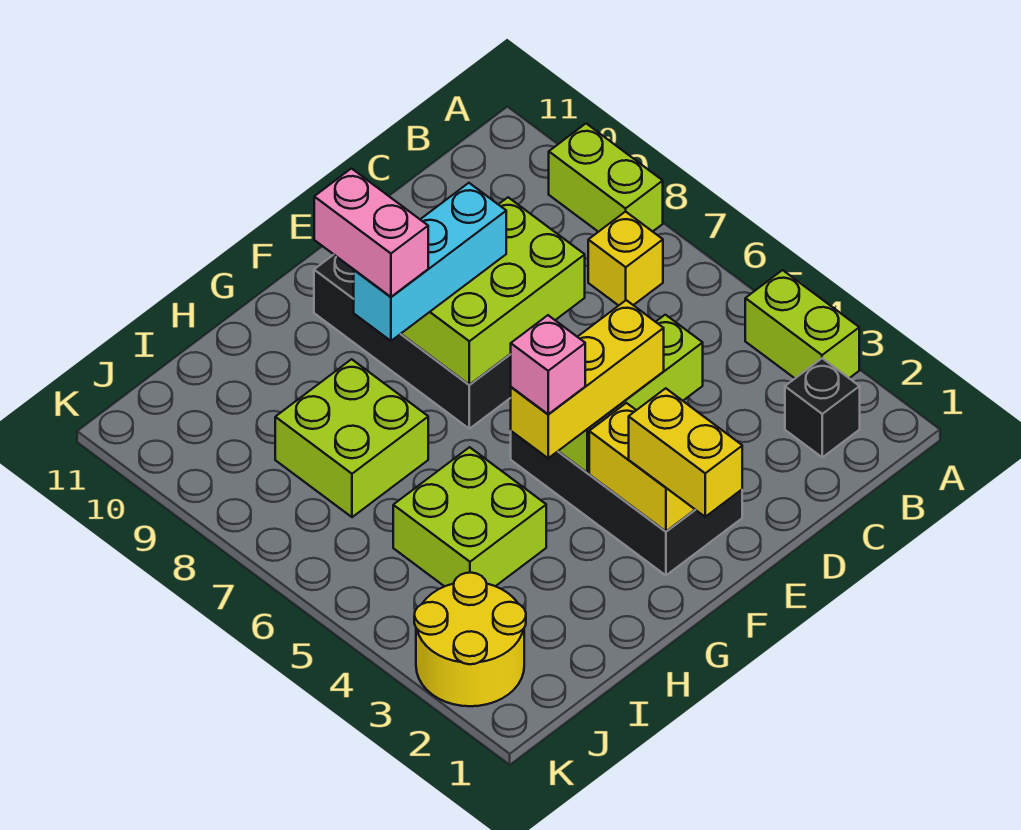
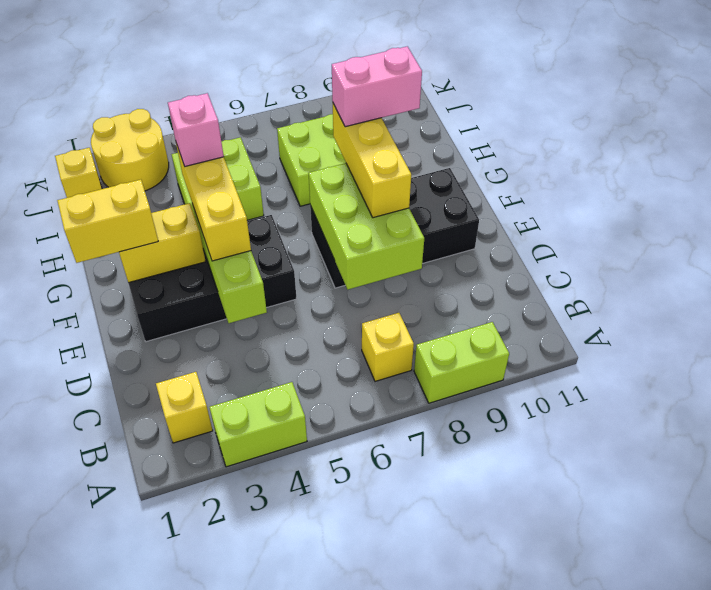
black 1x1 brick [785,358,860,457] -> yellow 1x1 brick [156,372,213,443]
cyan 1x3 brick [354,183,506,341] -> yellow 1x3 brick [333,104,411,218]
none -> yellow 1x1 brick [55,148,102,198]

